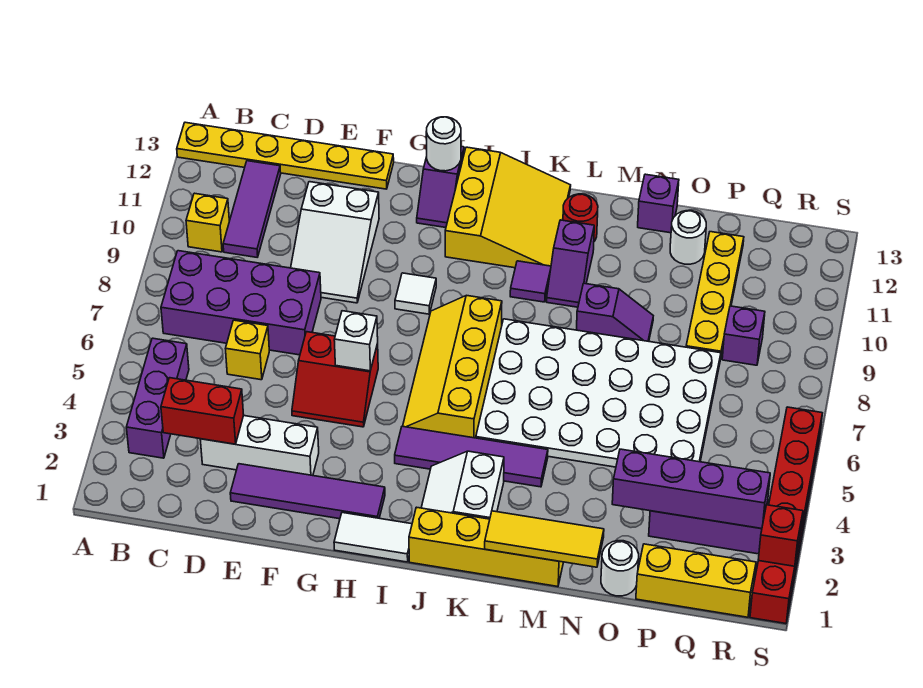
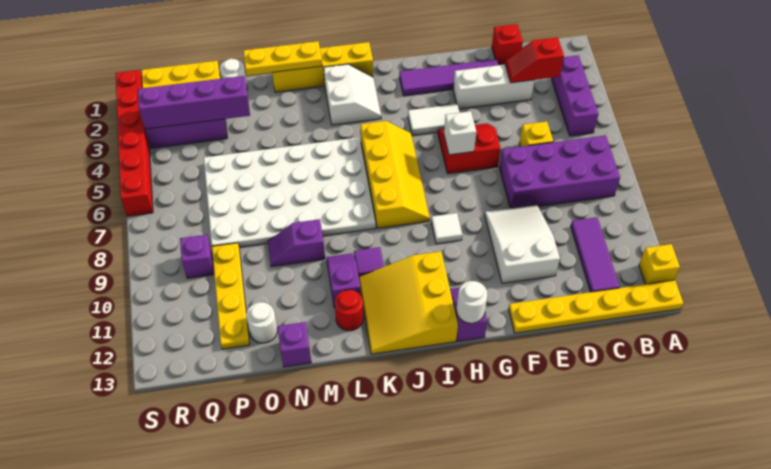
yellow 1x1 brick [186,193,229,252] -> yellow 1x1 brick moved to [639,244,680,284]
red 1x2 brick [161,378,244,444] -> red 1x2 slope [505,37,564,83]
white 1x2 tile [334,513,412,562] -> white 1x2 tile moved to [408,104,460,136]
purple 1x4 tile [395,426,548,487] -> none
yellow 1x3 tile [485,511,604,567] -> yellow 1x3 plate [243,41,322,75]
red 1x1 brick [758,505,803,566] -> red 1x1 brick moved to [492,24,523,64]

